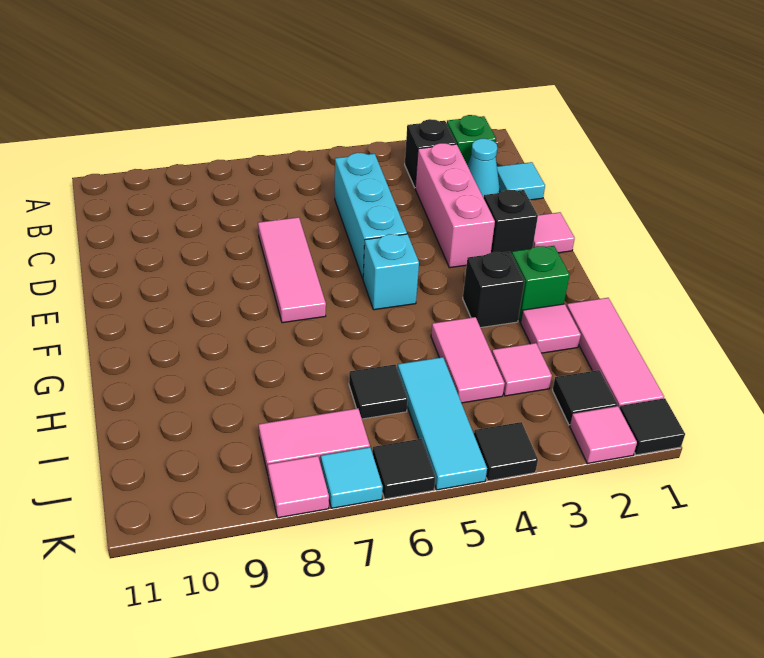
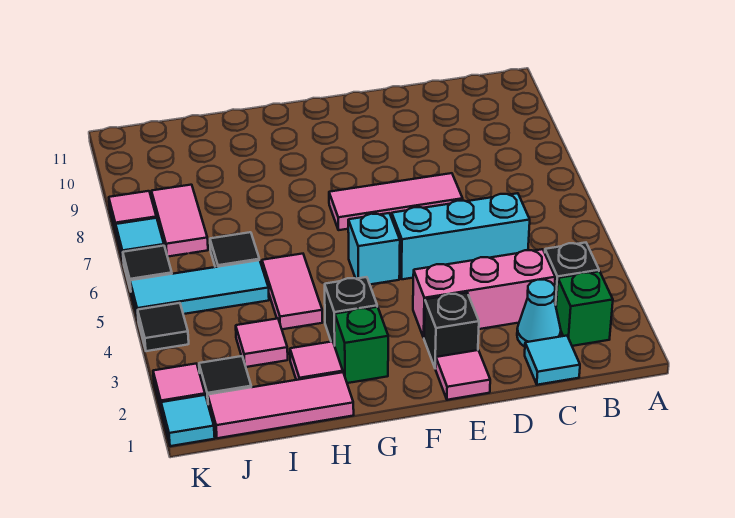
pink 1x2 tile [431,317,505,403] -> pink 1x2 tile turned to [262,254,323,329]
black 1x1 tile [620,398,685,455] -> cyan 1x1 tile [161,395,215,446]

